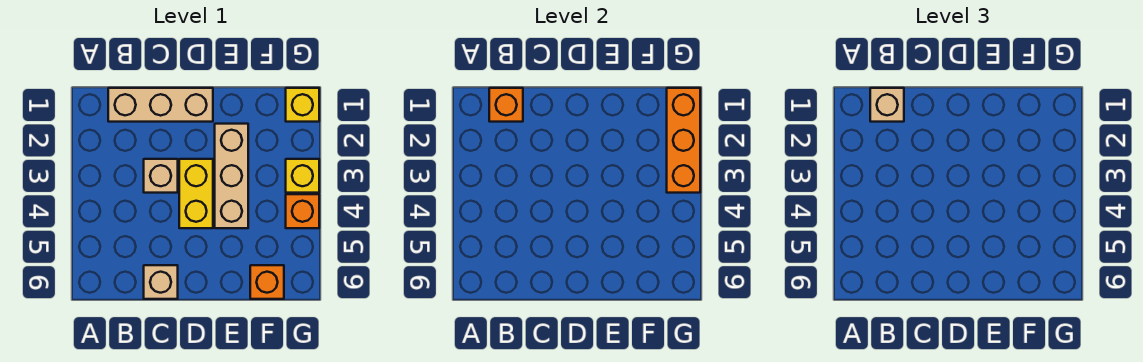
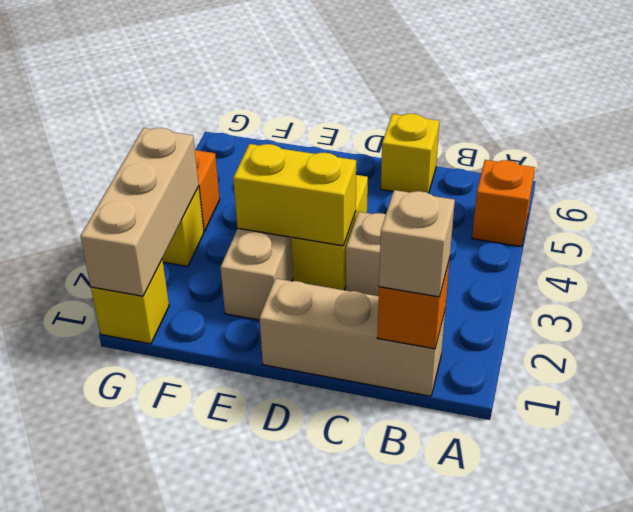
tan 1x1 brick [144,265,178,299] -> yellow 1x1 brick [381,114,439,193]
none -> yellow 1x2 brick [233,144,356,246]
orange 1x1 brick [250,265,284,299] -> orange 1x1 brick moved to [472,160,535,247]
orange 1x3 brick [667,88,700,193] -> tan 1x3 brick [80,128,199,296]

